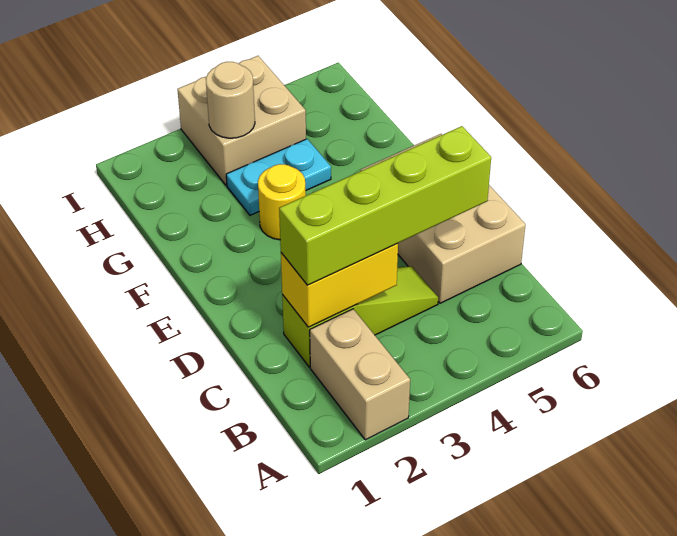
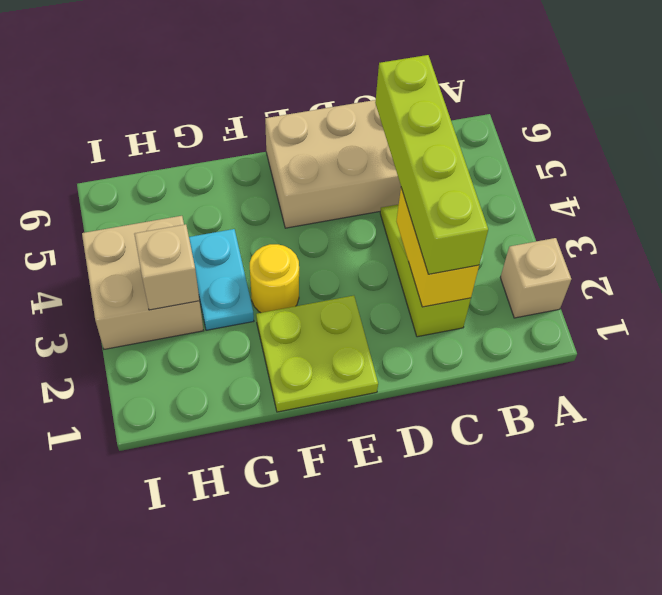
tan 1x2 brick [310,309,410,440] -> tan 1x1 brick [500,238,571,318]
none -> lime 2x2 plate [256,296,378,412]
tan 1x1 round brick [206,62,255,138] -> tan 1x1 brick [134,224,200,310]

